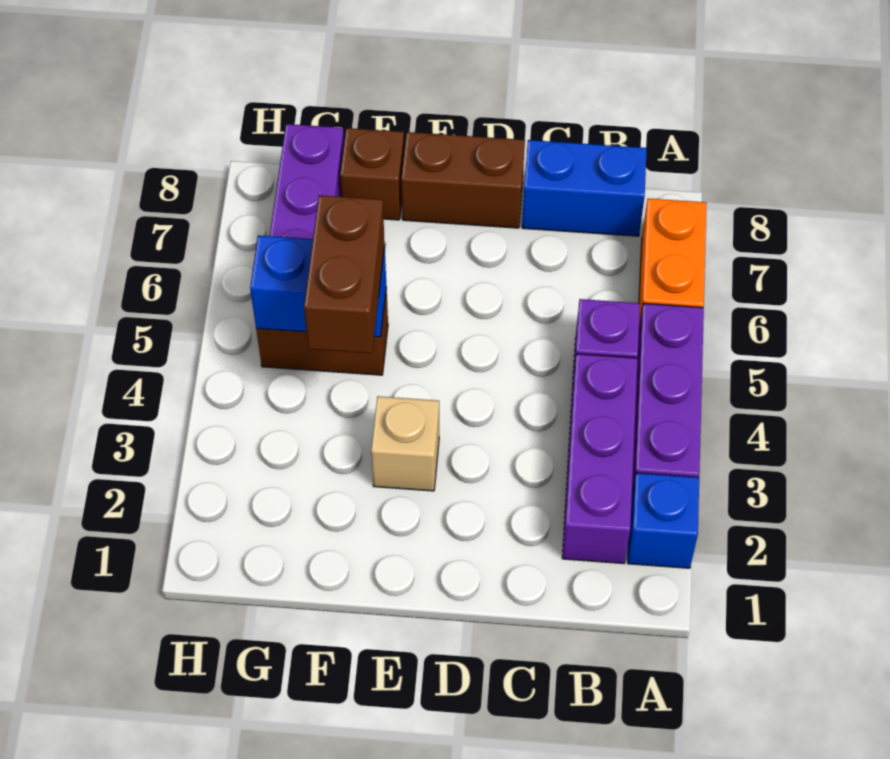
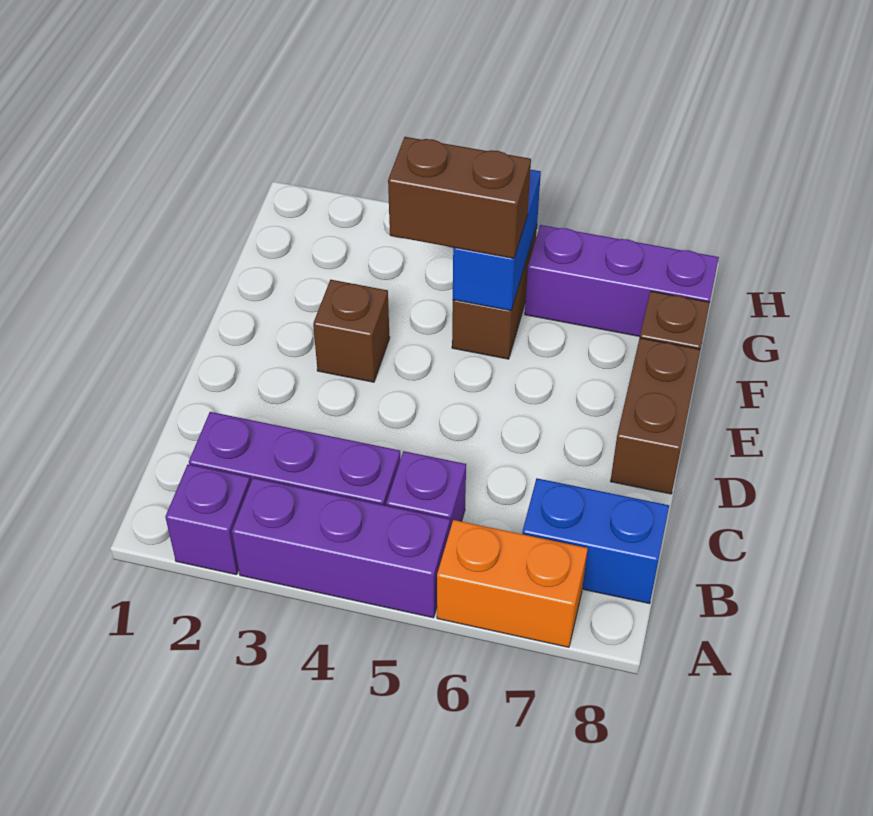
blue 1x1 brick [628,473,699,568] -> purple 1x1 brick [165,464,250,575]
blue 1x2 brick [522,140,647,236] -> blue 1x2 brick turned to [522,478,669,604]
tan 1x1 brick [371,396,439,491] -> brown 1x1 brick [313,280,390,382]

